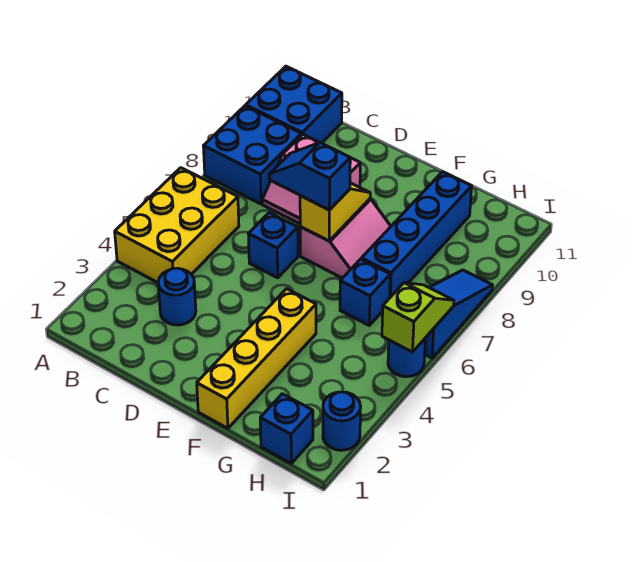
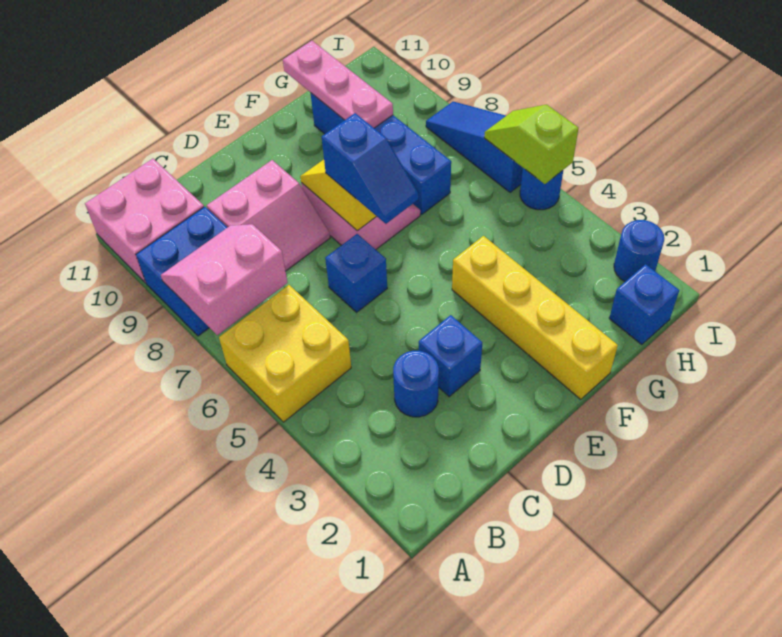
yellow 2x3 brick [115,168,239,283] -> yellow 2x2 brick [219,285,351,422]
none -> pink 2x2 slope [161,224,288,335]
blue 2x2 brick [246,66,342,143] -> pink 2x2 brick [85,159,204,283]
blue 1x2 slope [269,142,350,210] -> blue 1x2 slope turned to [322,113,418,224]
blue 1x1 brick [340,259,390,325] -> blue 1x1 brick moved to [419,315,482,397]
none -> pink 1x3 plate [283,41,393,128]

